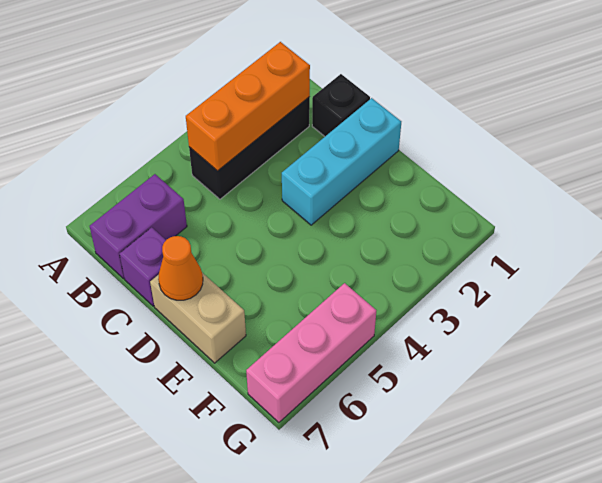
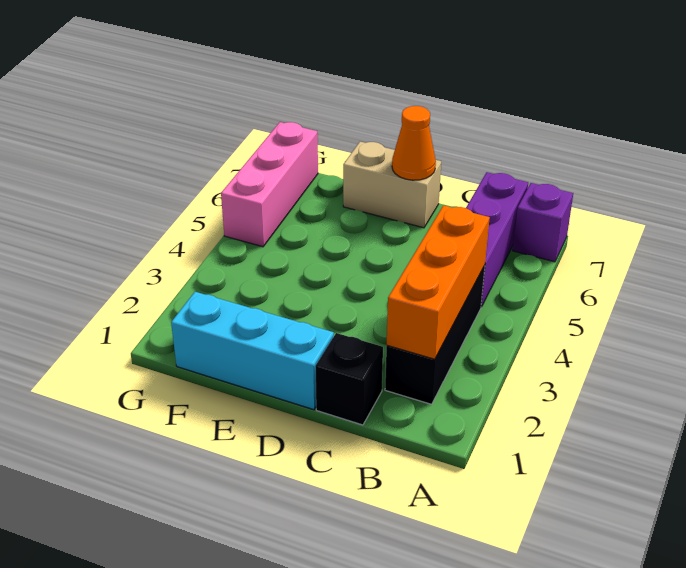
purple 1x2 brick [90,174,187,279] -> purple 1x3 brick [466,172,528,307]
purple 1x1 brick [120,227,166,306] -> purple 1x1 brick moved to [513,183,573,262]
cyan 1x3 brick [282,98,401,225] -> cyan 1x3 brick turned to [171,292,334,410]

